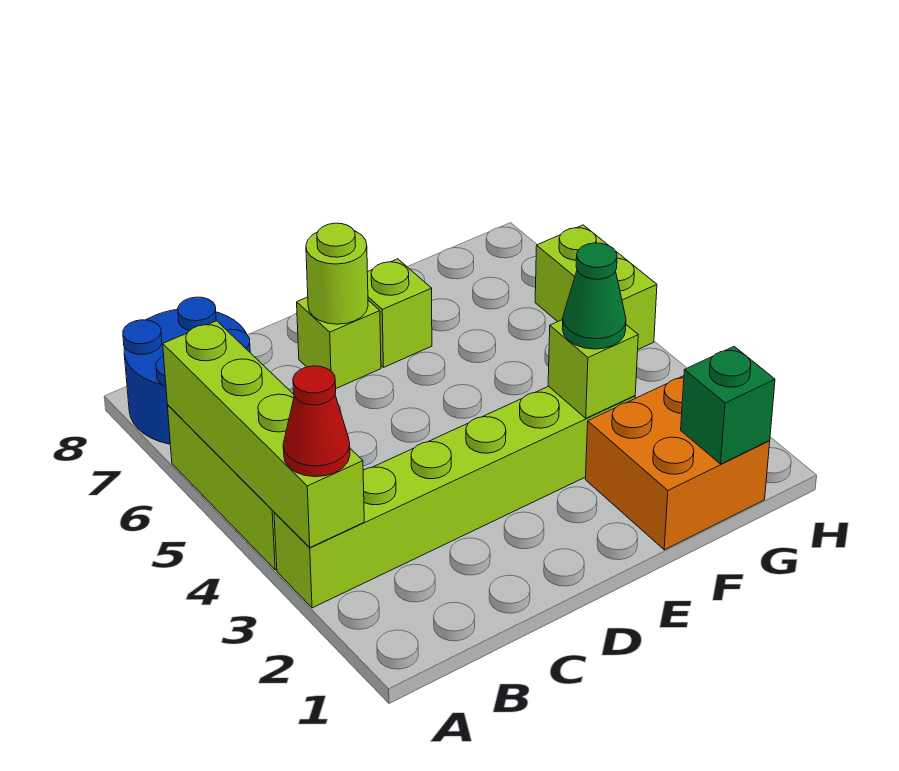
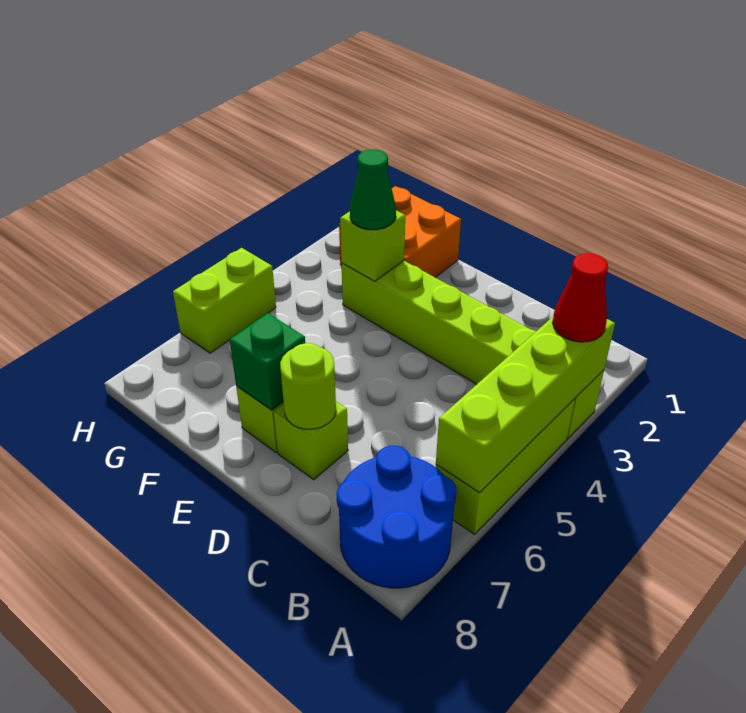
green 1x1 brick [681,346,775,464] -> green 1x1 brick moved to [230,313,305,410]

